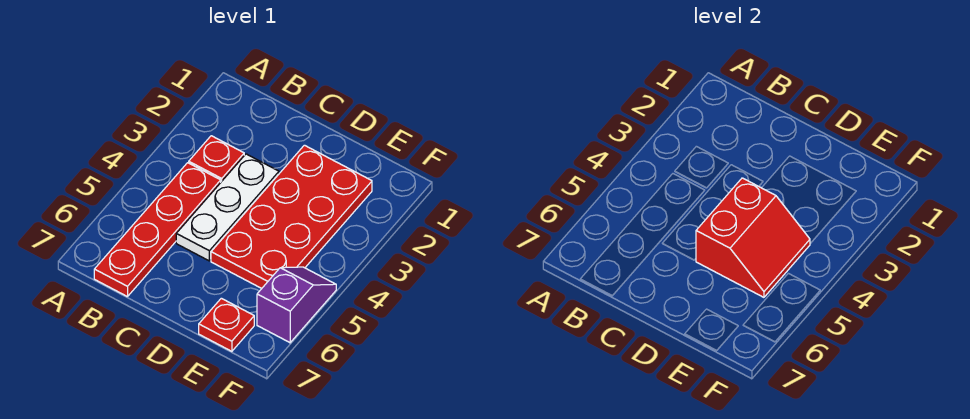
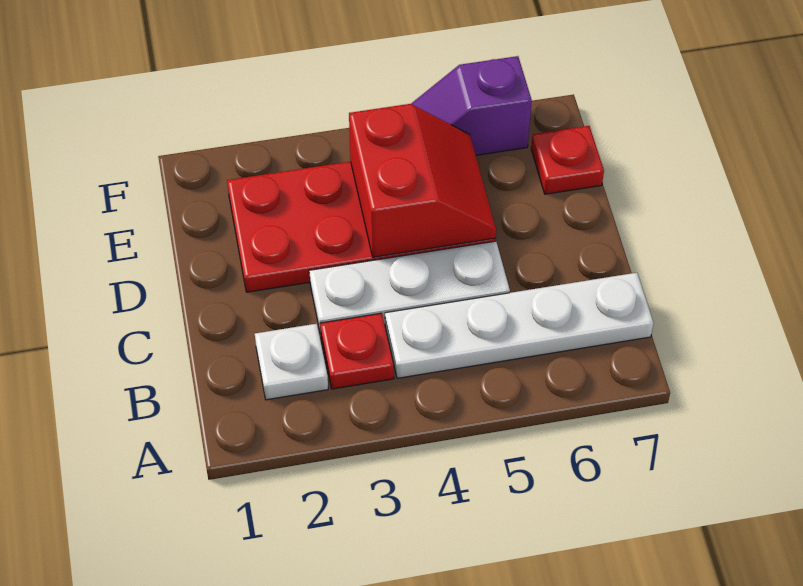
none -> white 1x1 plate [255,324,328,400]
red 1x4 plate [94,163,221,297] -> white 1x4 plate [385,273,654,378]
red 2x2 slope [696,178,810,297] -> red 2x2 slope turned to [349,104,496,257]

